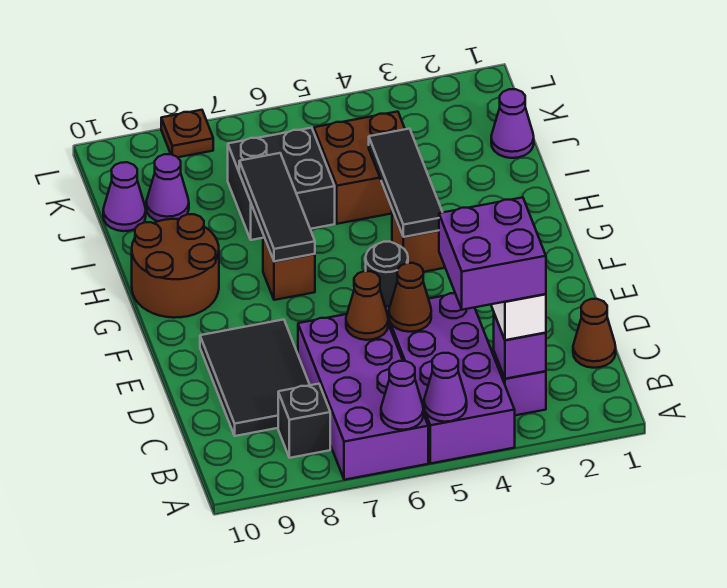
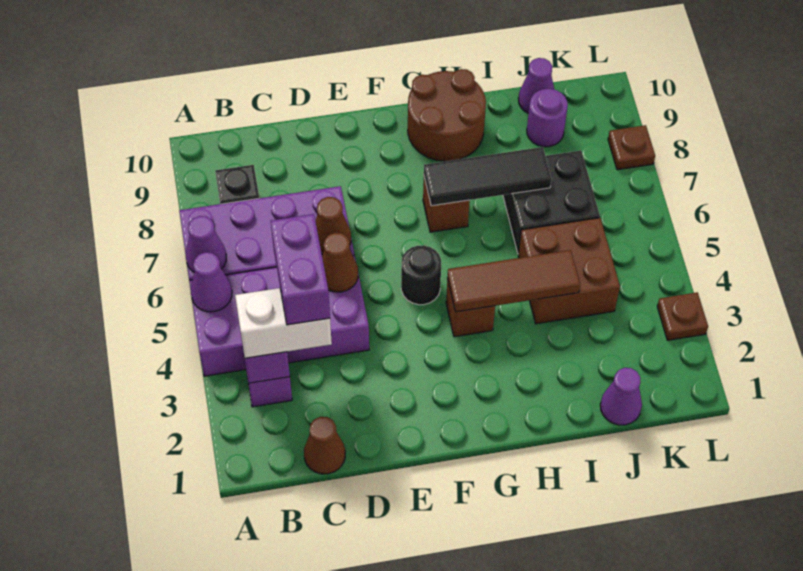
purple 2x2 brick [439,197,546,310] -> purple 1x2 brick [271,214,330,325]
black 2x3 tile [200,320,310,436] -> none
black 1x3 tile [369,129,442,237] -> brown 1x3 tile [447,250,580,312]
purple 1x1 cone [146,154,189,221] -> purple 1x1 round brick [527,89,568,147]
none -> brown 1x1 plate [657,292,708,340]

